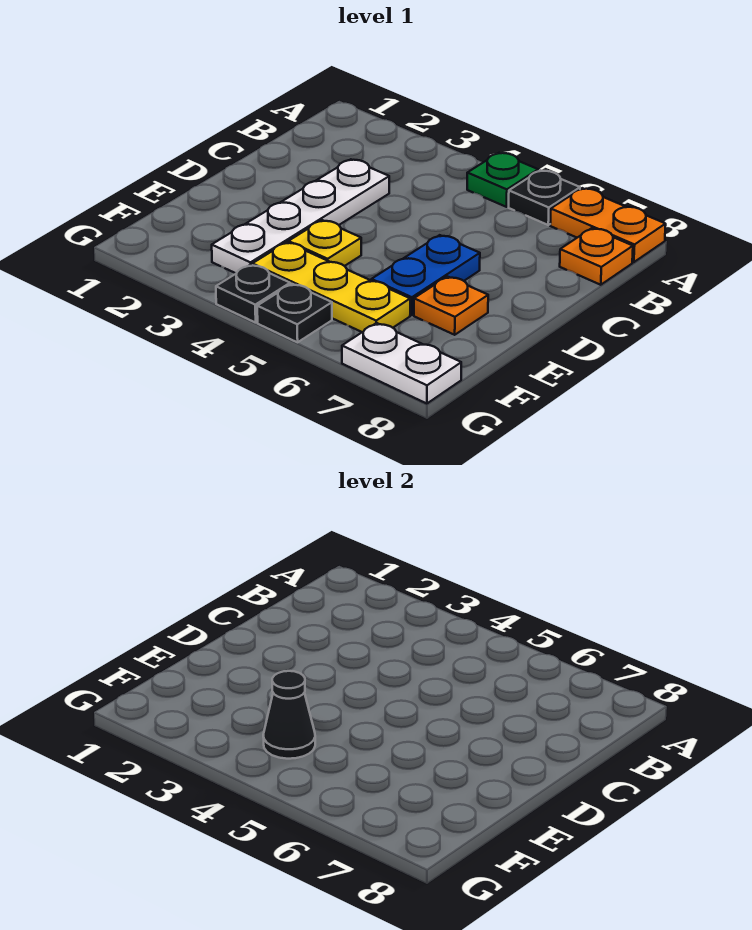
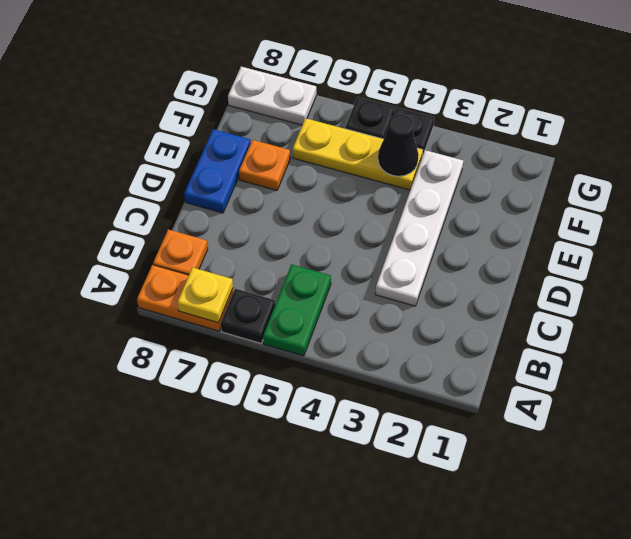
green 1x1 plate [467,153,538,207] -> green 1x2 plate [263,264,331,356]
blue 1x2 plate [372,235,480,315] -> blue 1x2 plate moved to [184,129,251,213]
yellow 1x1 plate [288,220,361,266] -> yellow 1x1 plate moved to [177,268,233,323]

